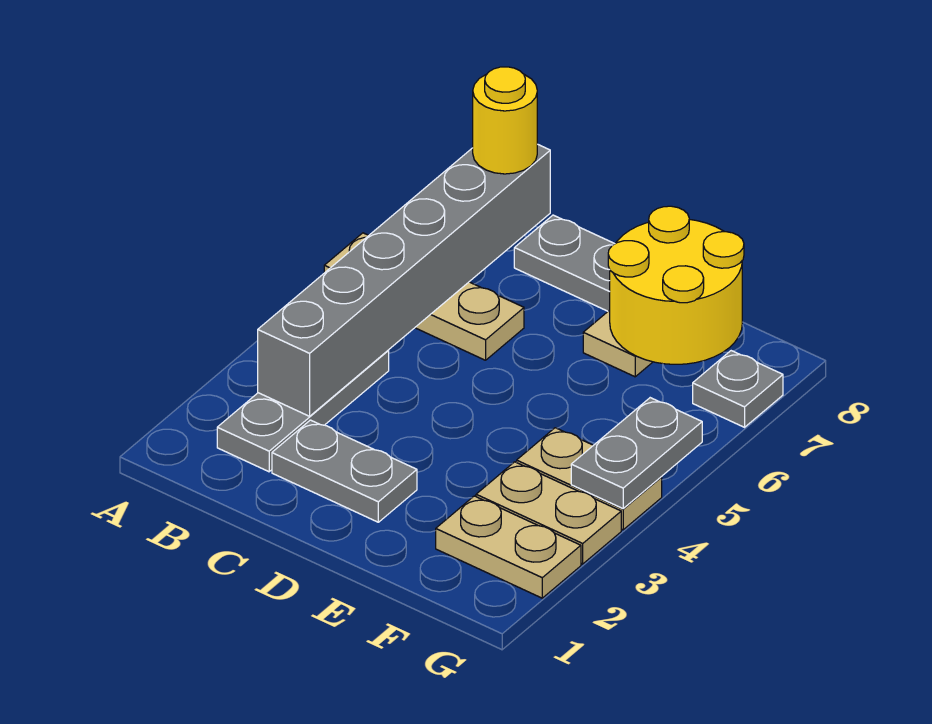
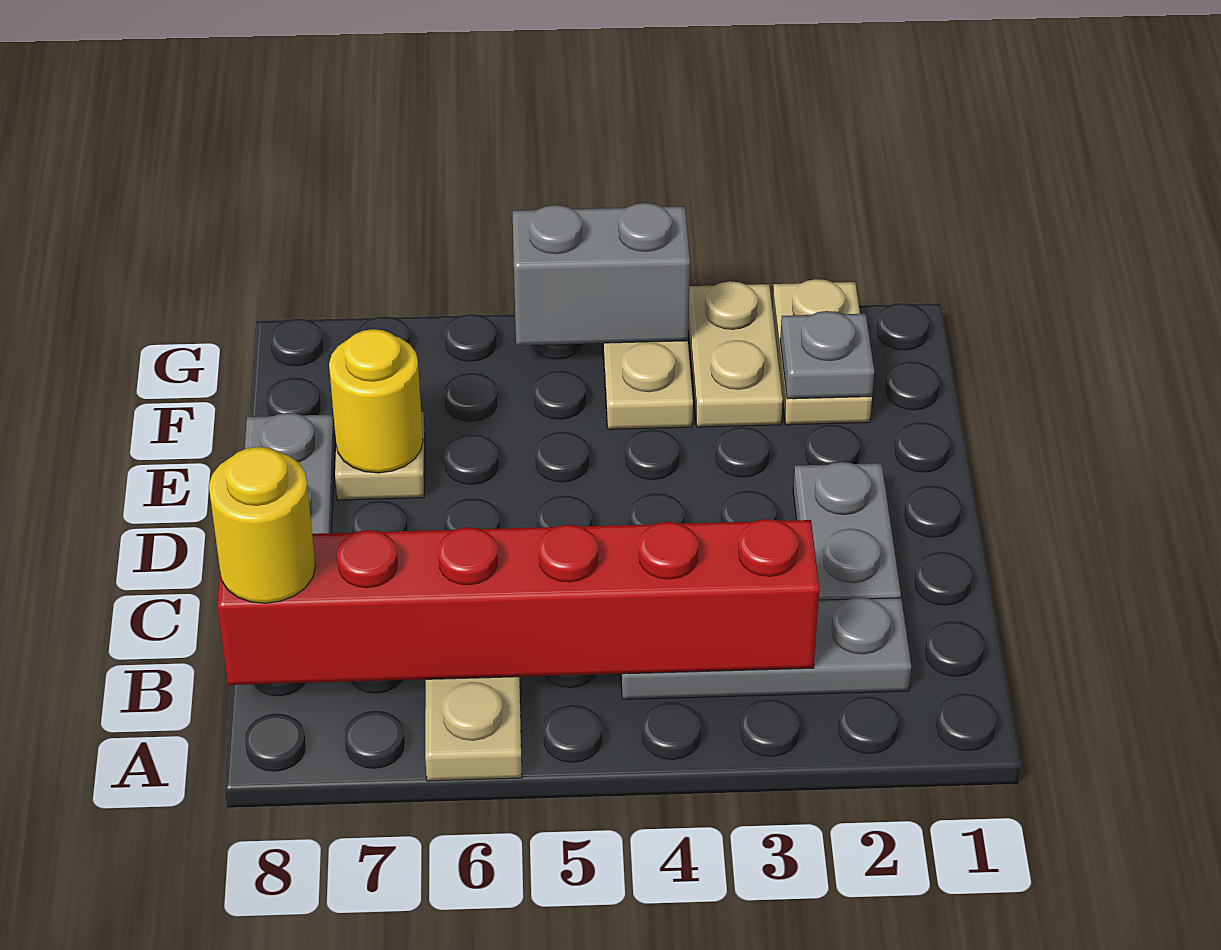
grey 1x6 brick [258,144,550,416] -> red 1x6 brick [217,519,819,685]
yellow 2x2 round brick [608,206,744,364] -> yellow 1x1 round brick [329,329,423,473]
grey 1x2 plate [571,398,702,508] -> grey 1x2 brick [513,203,690,345]
grey 1x1 plate [693,351,783,427] -> grey 1x1 plate moved to [780,311,874,399]

